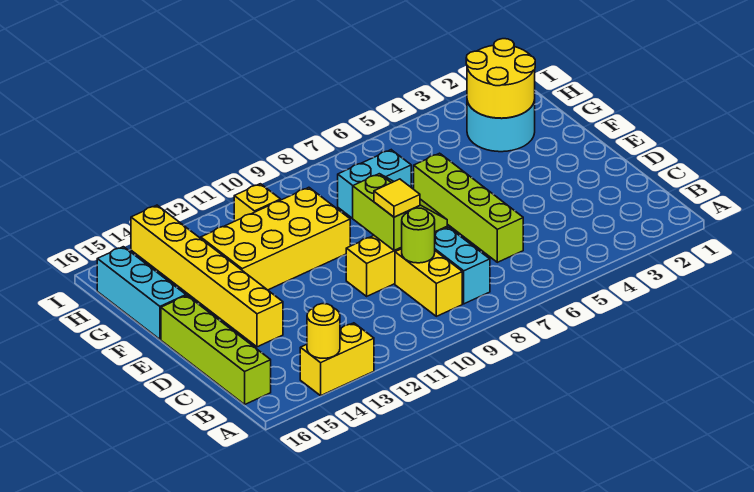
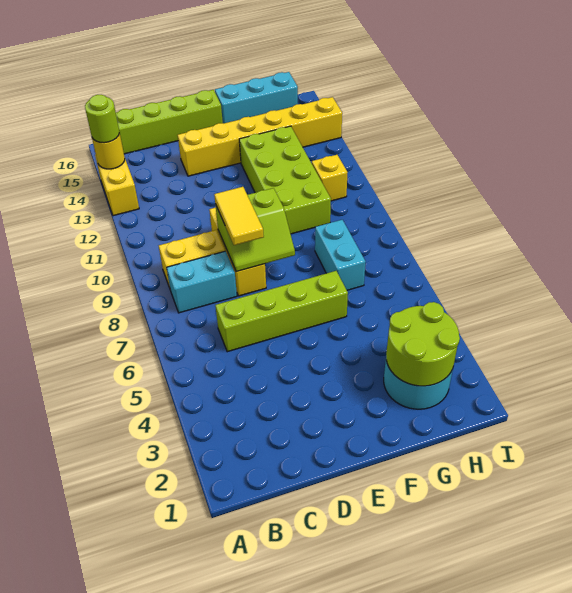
lime 1x1 round brick [401,208,435,263] -> lime 1x1 round brick moved to [85,95,119,143]
yellow 1x1 tile [374,179,420,217] -> yellow 1x2 tile [214,187,264,245]
yellow 2x4 brick [201,187,350,290] -> lime 2x4 brick [239,126,331,234]
yellow 2x2 round brick [466,39,535,118] -> lime 2x2 round brick [386,302,460,386]

